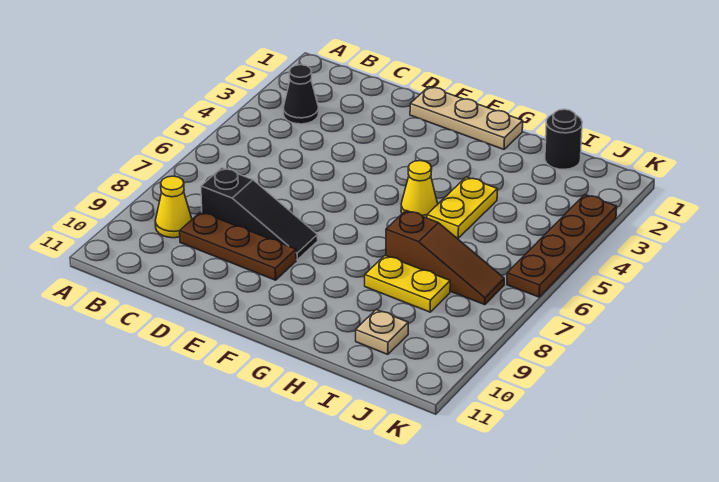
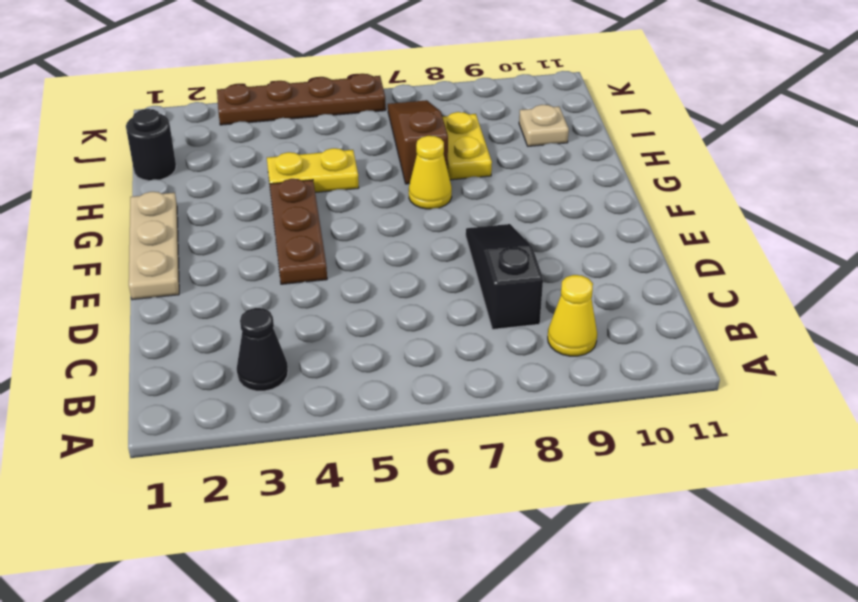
brown 1x3 plate [180,212,296,280] -> brown 1x3 plate moved to [270,179,327,284]
yellow 1x1 cone [401,161,438,218] -> yellow 1x1 cone moved to [409,136,452,209]

